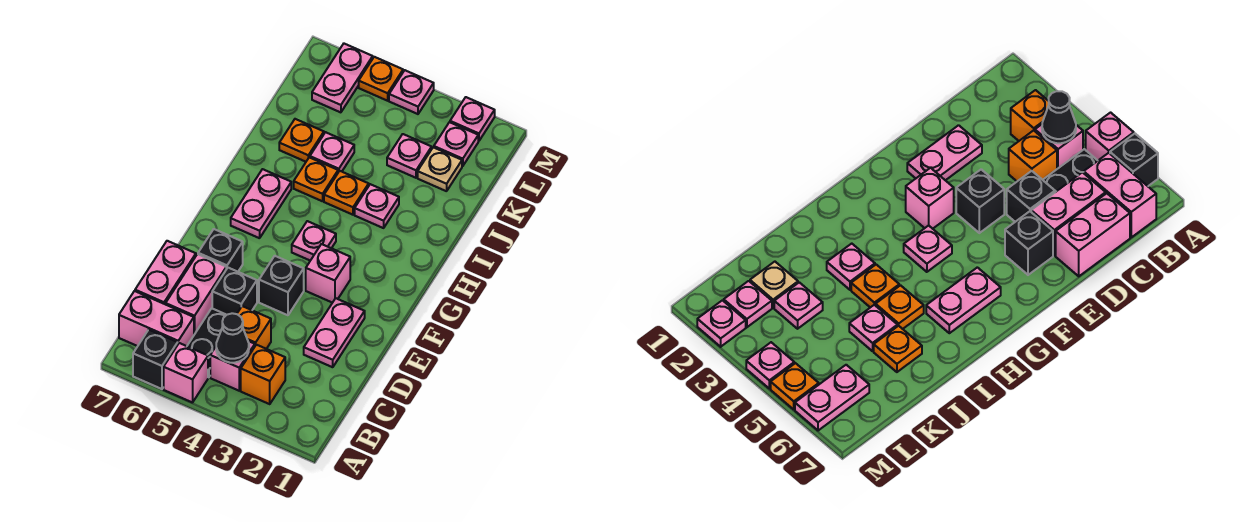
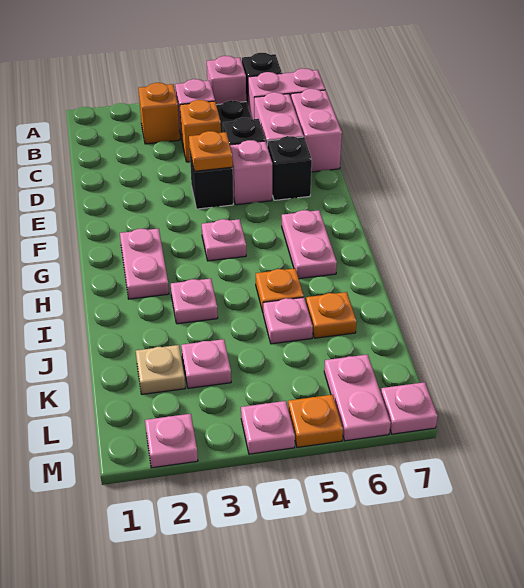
black 1x1 cone [216,313,249,363] -> none
pink 1x2 plate [304,298,365,367] -> pink 1x2 plate moved to [120,228,169,299]
pink 1x1 brick [306,244,350,303] -> pink 1x1 brick moved to [230,140,272,205]
orange 1x1 plate [324,171,369,215] -> orange 1x1 plate moved to [189,131,233,171]
pink 1x1 plate [434,122,478,166] -> pink 1x1 plate moved to [381,382,438,434]

